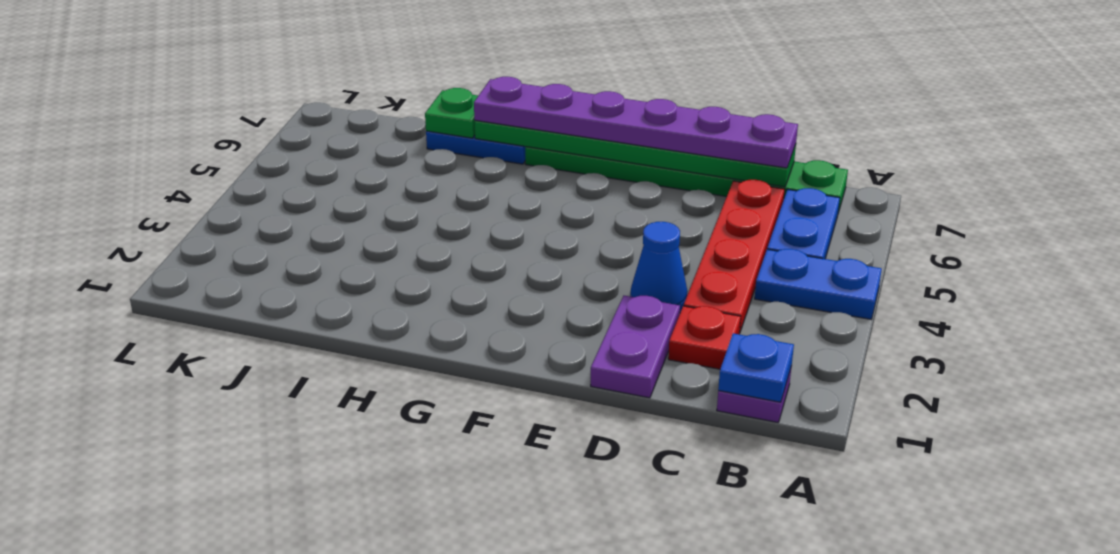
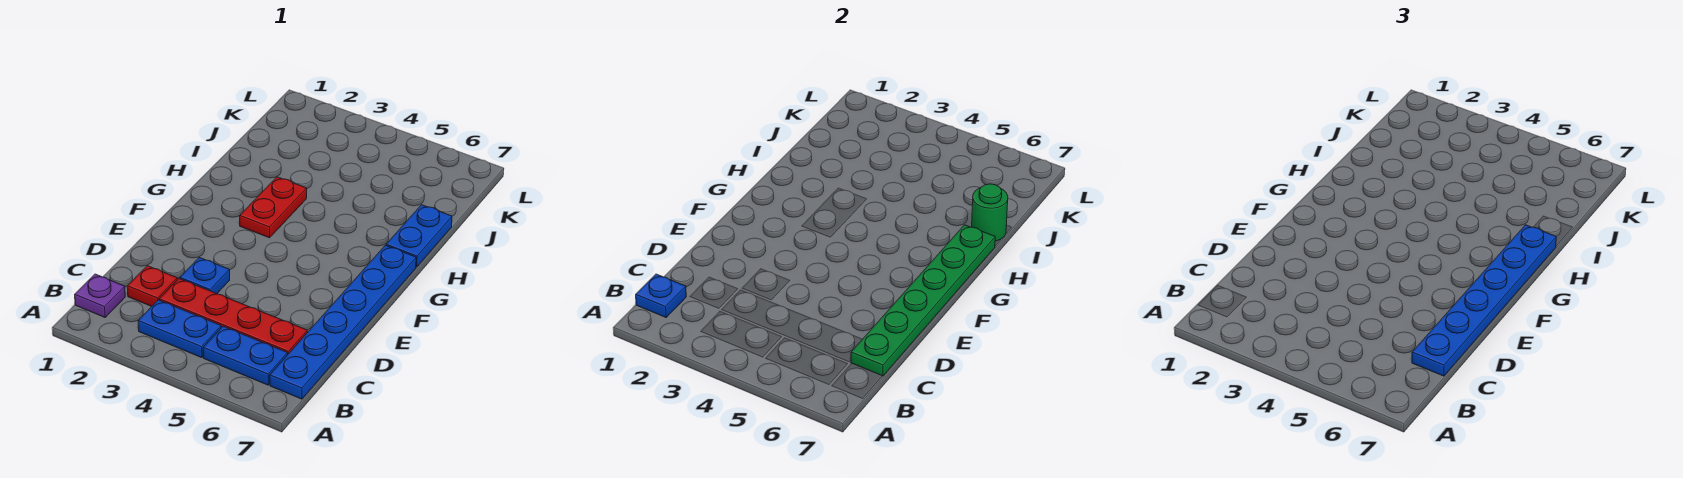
blue 1x2 plate [755,249,882,319] -> blue 1x2 plate turned to [138,300,221,358]
green 1x6 plate [525,147,848,213] -> blue 1x6 plate [270,245,416,399]
purple 1x6 plate [474,77,798,168] -> blue 1x6 plate [1412,225,1556,376]
purple 1x2 plate [591,296,680,398] -> none
blue 1x1 cone [630,222,688,312] -> blue 1x1 plate [180,257,230,294]
none -> red 1x2 plate [240,177,307,238]
green 1x1 plate [425,88,478,138] -> green 1x1 round brick [972,184,1008,241]

